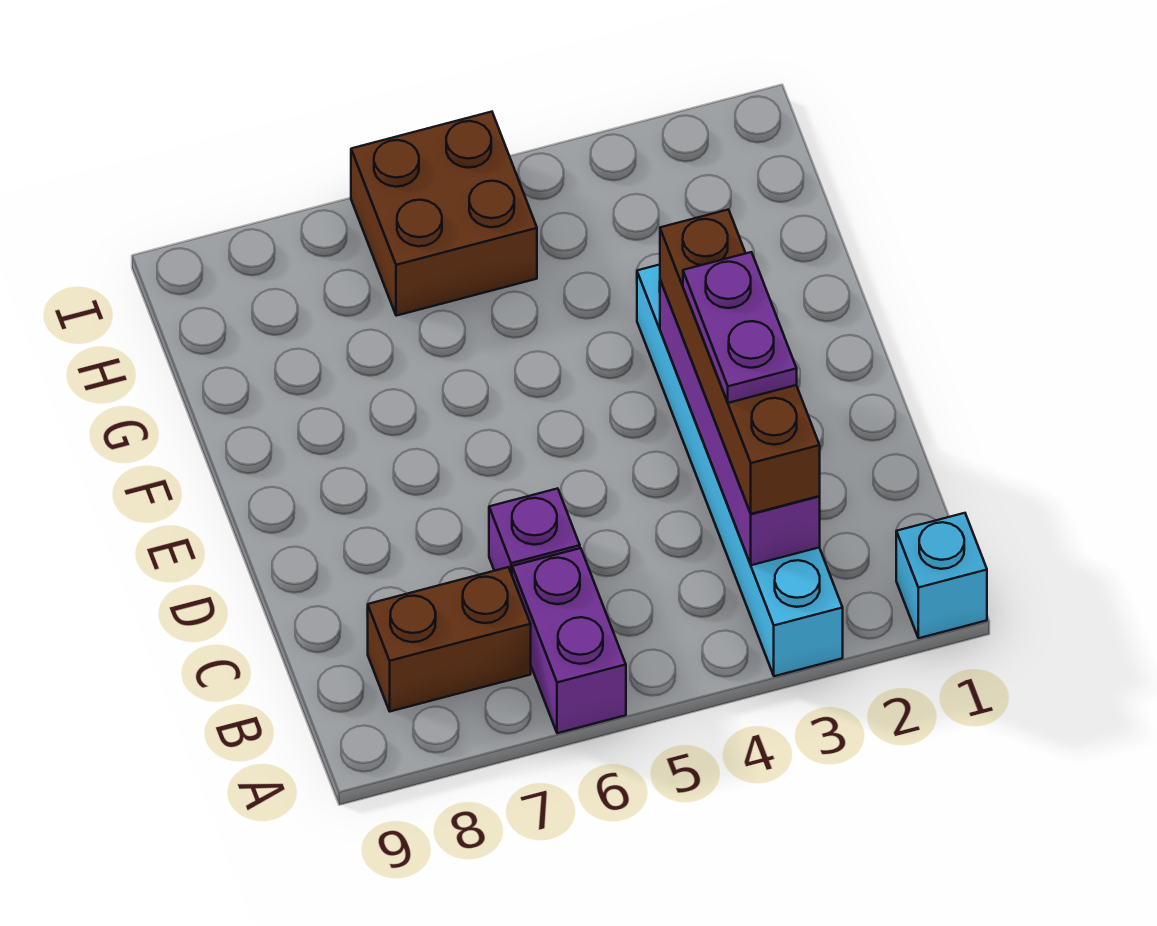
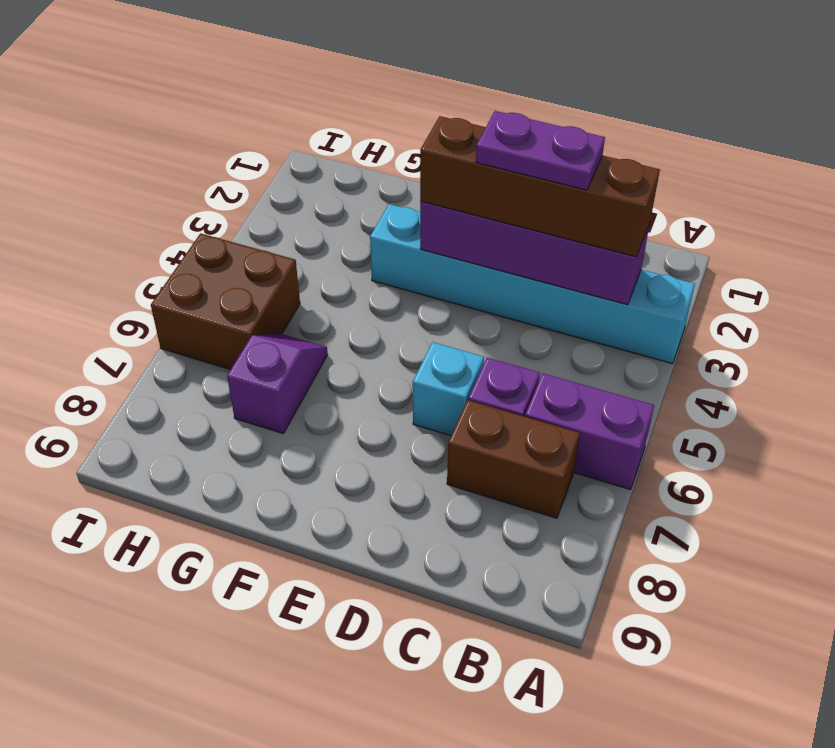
cyan 1x1 brick [896,513,987,638] -> cyan 1x1 brick moved to [413,342,484,436]
brown 1x2 brick [367,567,531,711] -> brown 1x2 brick turned to [447,400,580,518]
none -> purple 1x2 slope [227,333,328,433]

